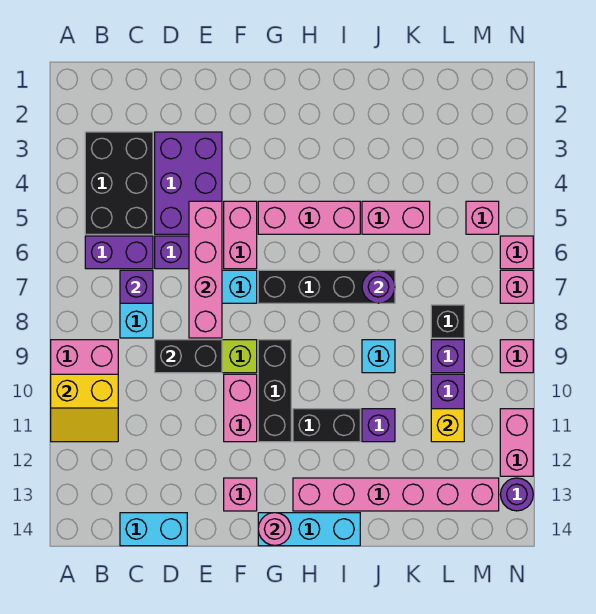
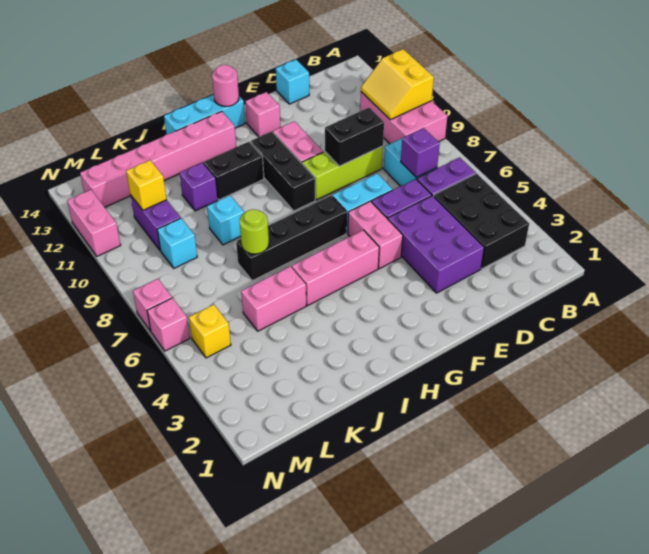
yellow 2x2 slope [51,374,118,442] -> yellow 2x2 slope turned to [361,49,434,120]
cyan 1x2 brick [120,513,187,546] -> cyan 1x1 brick [276,60,309,104]
pink 1x4 brick [189,201,222,338] -> none
purple 1x1 round brick [362,270,395,303] -> lime 1x1 round brick [240,209,269,254]
black 1x1 brick [431,305,464,338] -> none
purple 1x1 brick [431,340,464,373] -> cyan 1x1 brick [157,218,197,268]
pink 1x1 brick [466,201,499,234] -> yellow 1x1 brick [189,304,231,358]
pink 1x1 brick [500,340,533,373] -> none
purple 1x1 round brick [500,478,533,511] -> none

